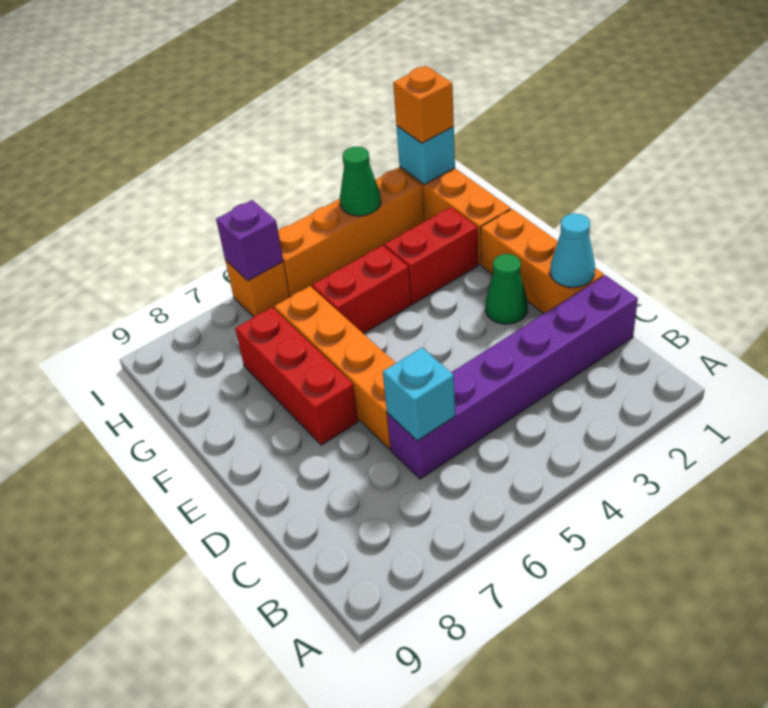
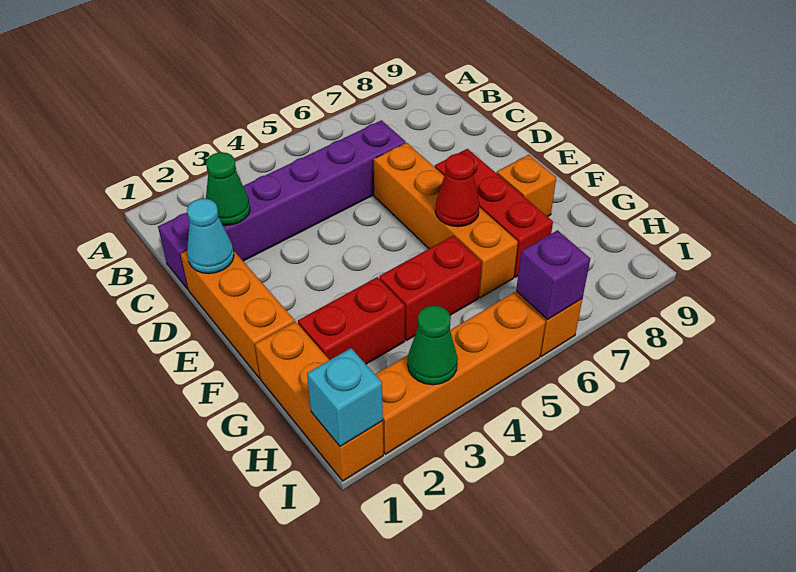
cyan 1x1 brick [383,348,455,441] -> none
green 1x1 cone [485,254,528,324] -> green 1x1 cone moved to [206,152,250,225]
none -> red 1x1 cone [435,154,480,227]
orange 1x1 brick [393,66,454,143] -> orange 1x1 brick moved to [497,155,556,217]

